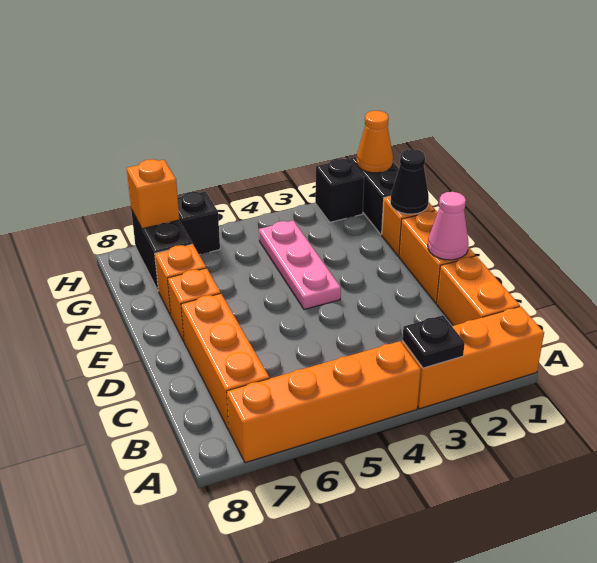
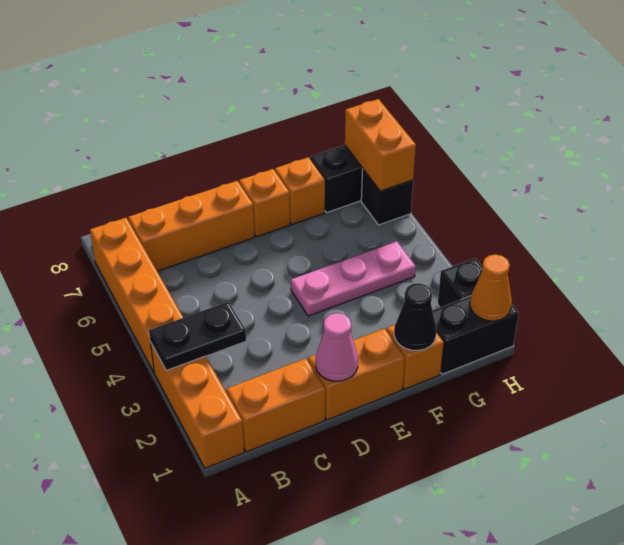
black 1x1 plate [402,315,465,368] -> black 1x2 plate [149,302,246,370]
orange 1x1 brick [127,159,179,229] -> orange 1x2 brick [345,99,416,191]

